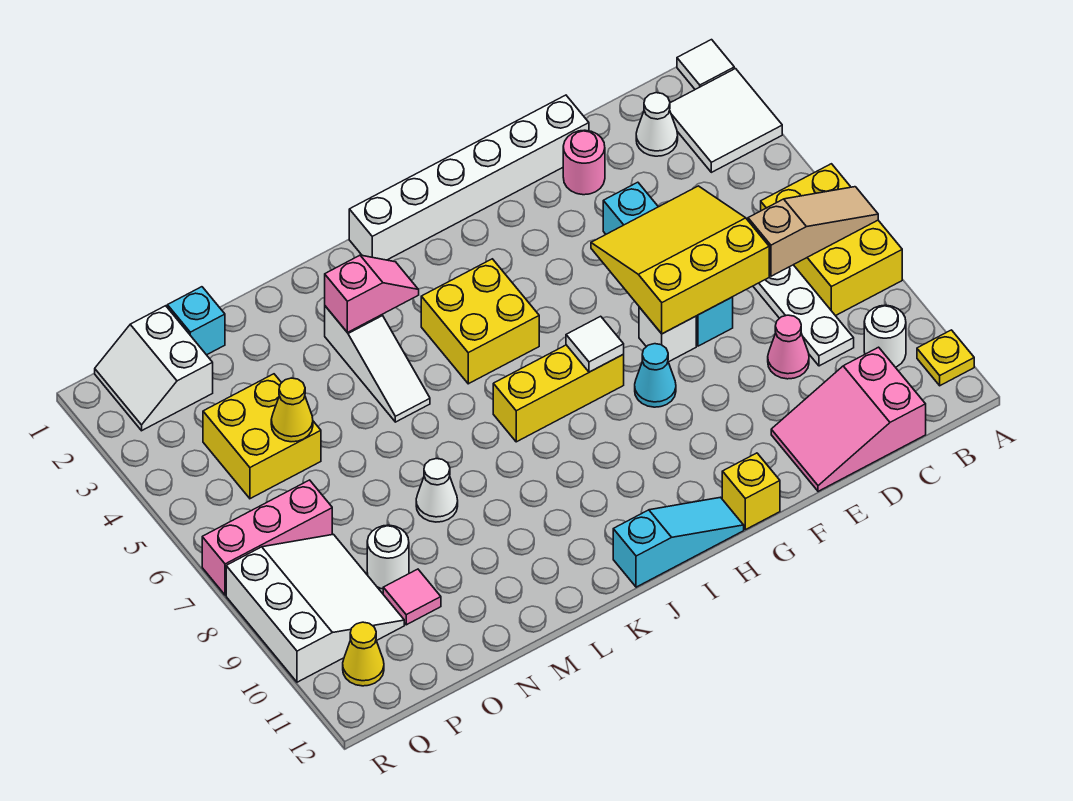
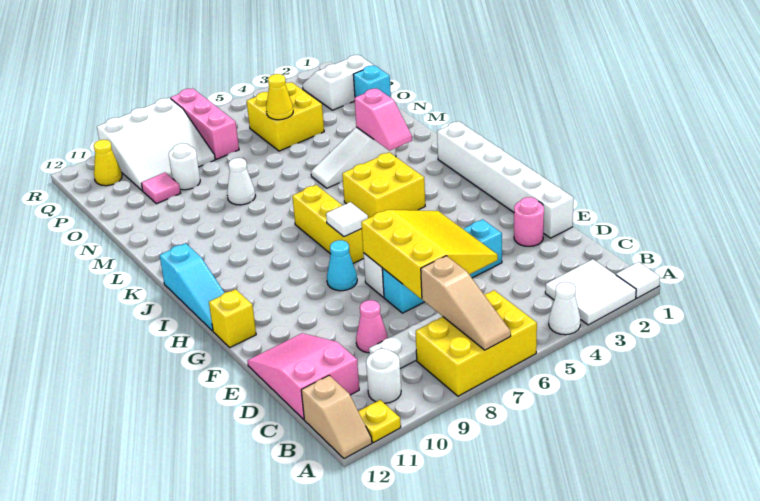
none -> tan 1x2 slope [301,375,372,459]
white 1x1 cone [636,93,678,156] -> white 1x1 cone moved to [549,282,580,335]

